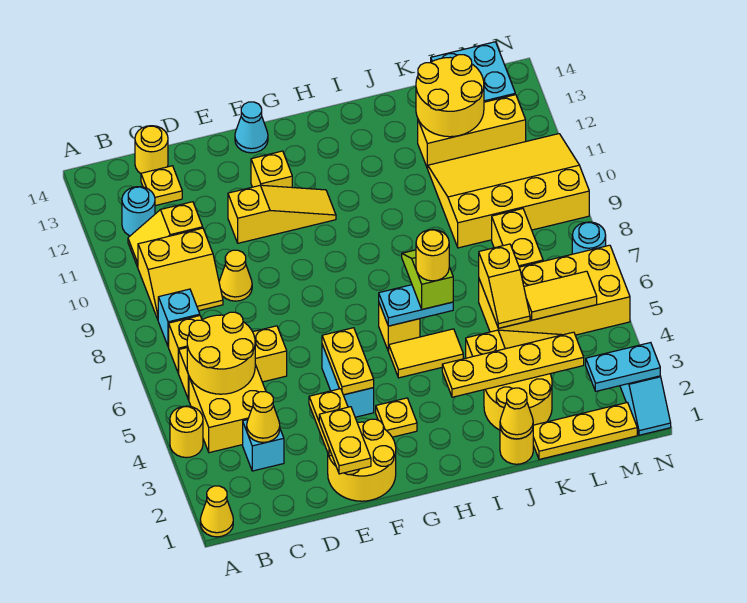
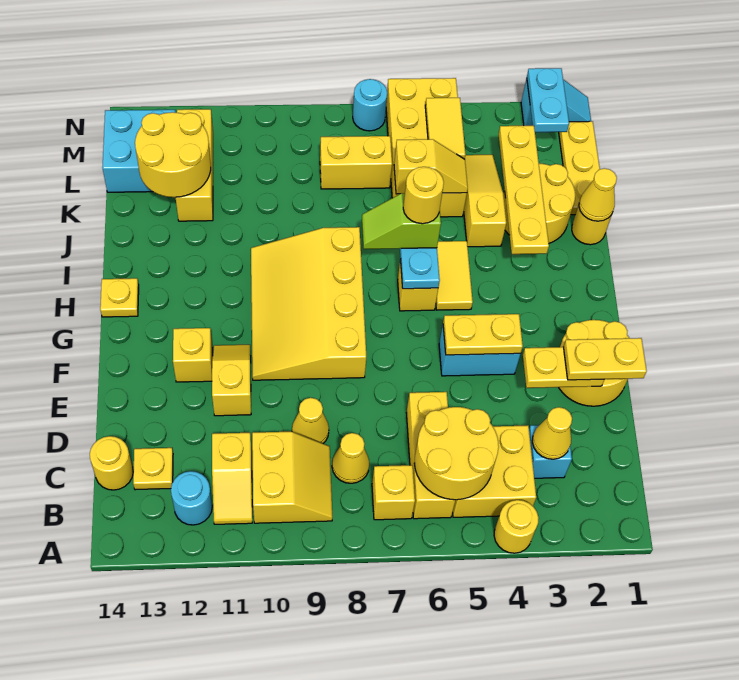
yellow 1x1 cone [200,486,233,537] -> yellow 1x1 cone moved to [332,433,370,483]
cyan 1x1 brick [158,289,200,347] -> none
yellow 1x3 slope [228,185,336,243] -> yellow 1x2 slope [212,345,251,416]
cyan 1x1 cone [235,102,268,153] -> none
yellow 1x1 plate [376,398,417,437] -> yellow 1x1 plate moved to [100,278,139,317]
yellow 3x4 slope [427,134,589,248] -> yellow 3x4 slope moved to [251,227,366,380]

